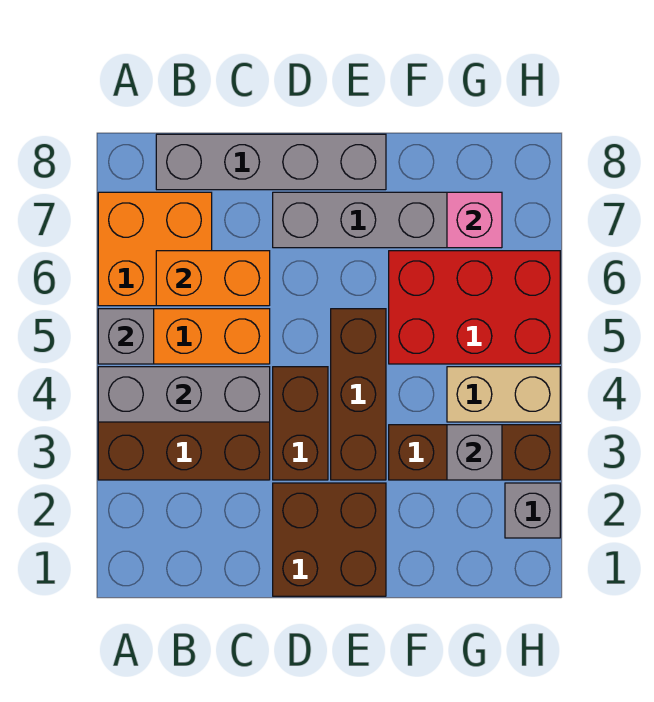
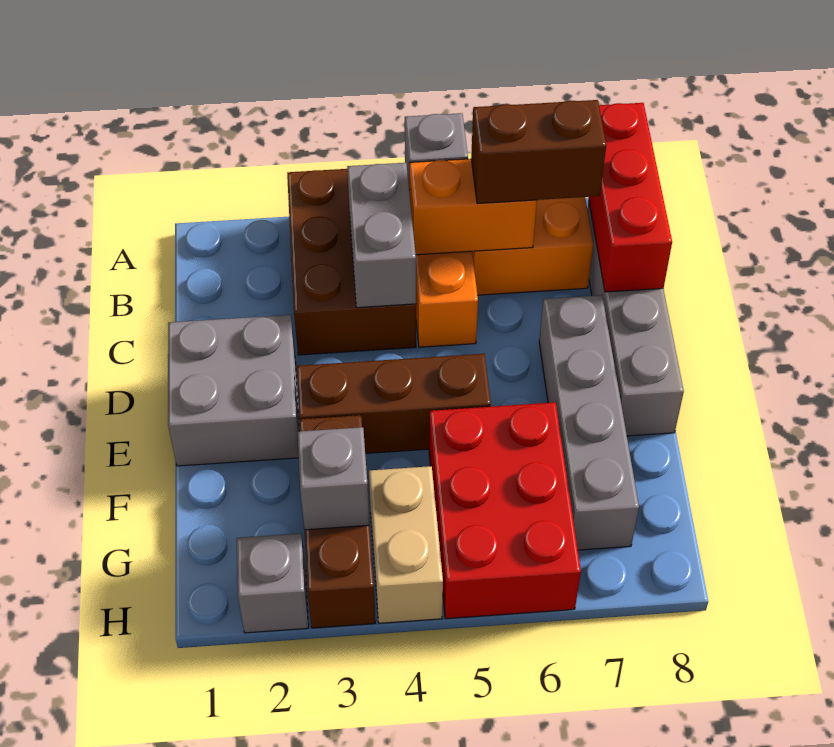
grey 1x3 brick [98,367,270,422] -> grey 1x2 brick [347,163,416,308]
none -> red 1x3 brick [588,103,672,292]
orange 1x2 brick [156,251,270,306] -> orange 1x2 brick turned to [409,159,537,255]
brown 2x2 brick [273,483,386,596] -> grey 2x2 brick [168,315,299,466]
brown 1x2 brick [273,367,328,480] -> brown 1x2 brick moved to [471,100,606,204]
pink 1x1 brick [447,192,502,248] -> none

